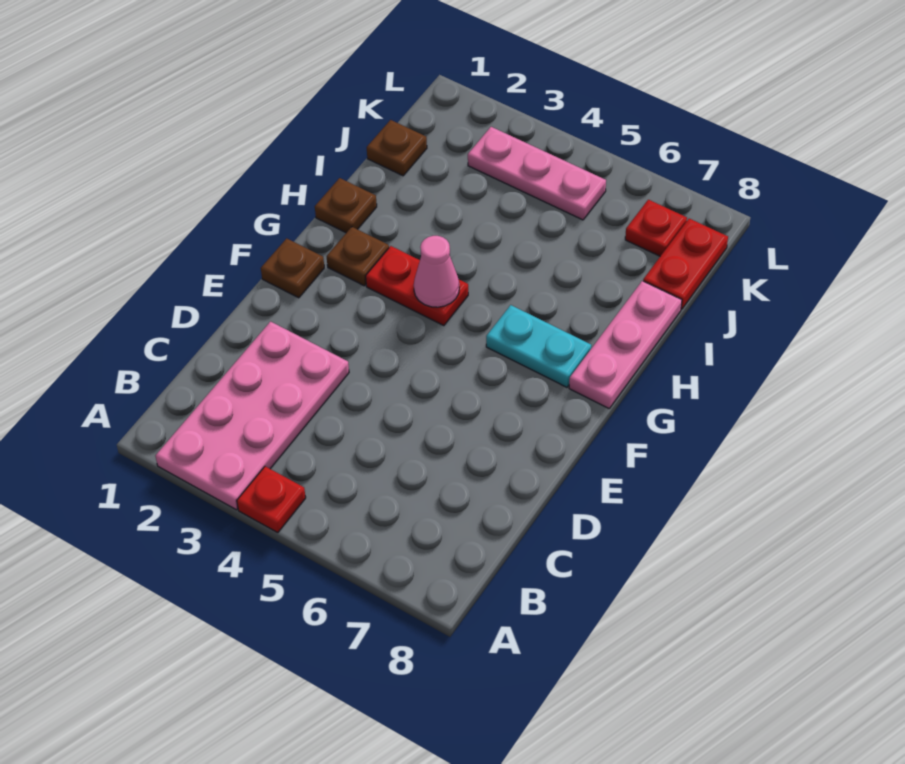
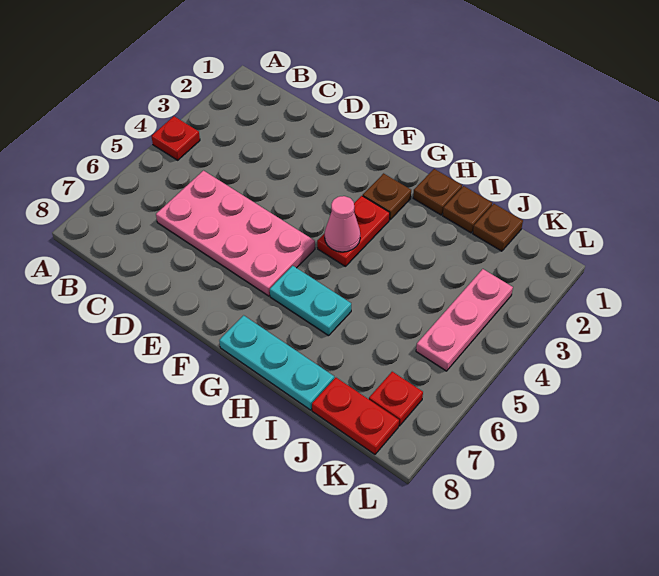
pink 2x4 plate [156,322,349,510] -> pink 2x4 plate moved to [156,171,315,296]
brown 1x1 plate [261,238,324,298] -> brown 1x1 plate moved to [443,186,492,233]
cyan 1x2 plate [486,305,591,387] -> cyan 1x2 plate turned to [270,266,351,336]
pink 1x3 plate [569,281,682,408] -> cyan 1x3 plate [219,315,334,410]

